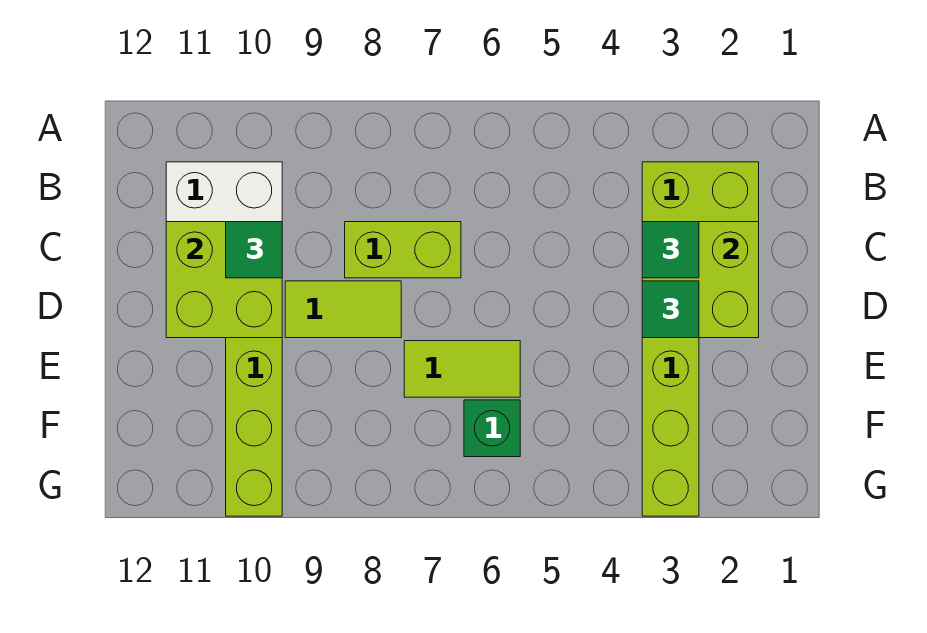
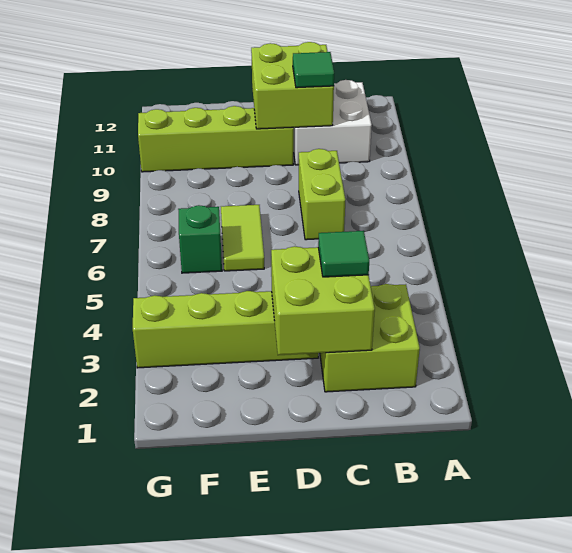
green 1x1 tile [642,281,699,338] -> none
lime 1x2 tile [285,281,401,338] -> none

